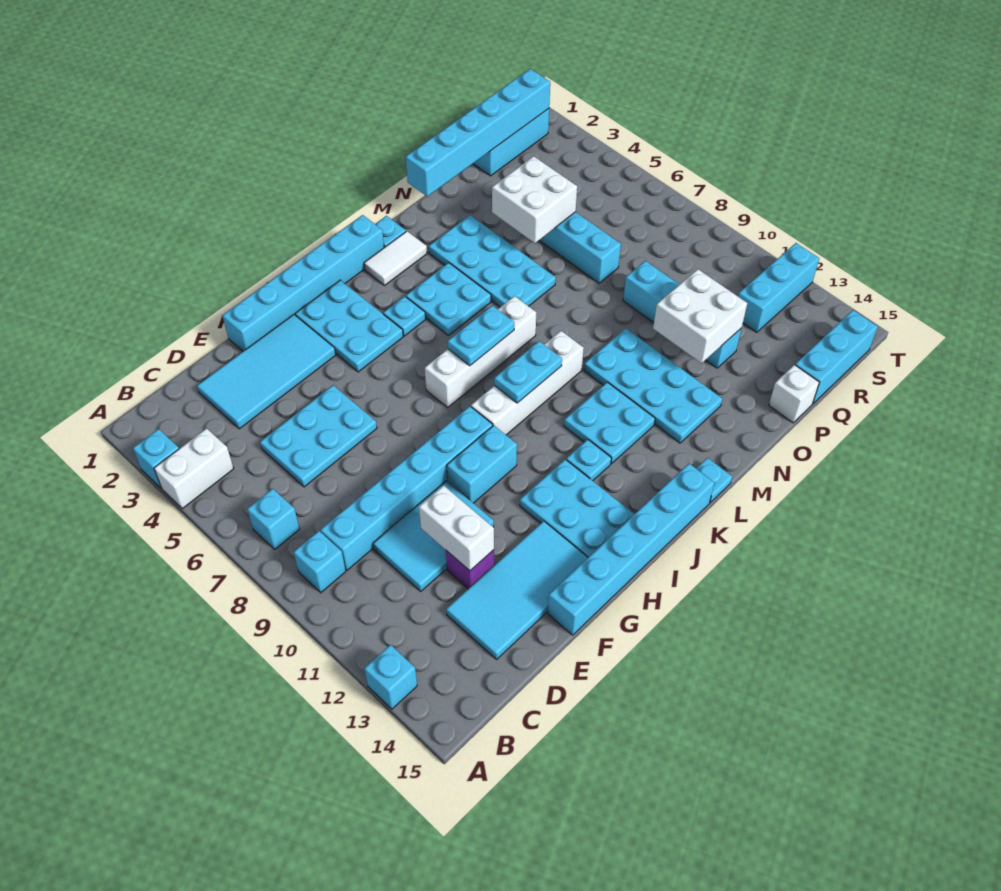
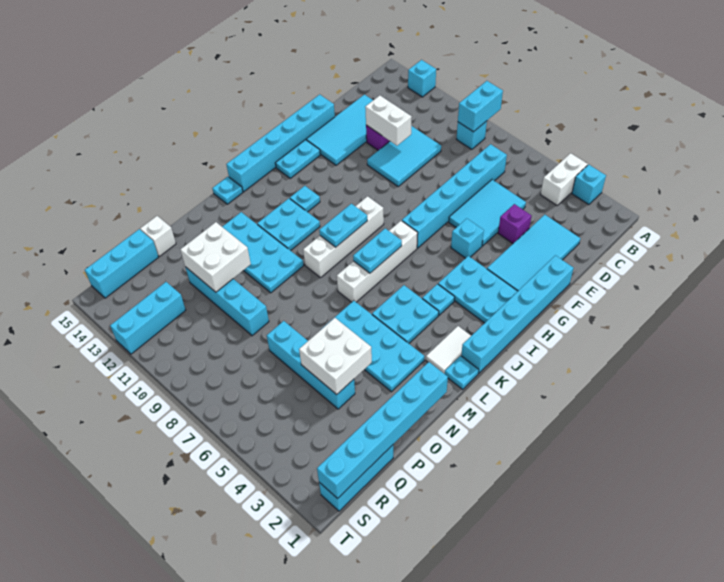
cyan 1x1 brick [247,489,299,549] -> cyan 1x1 brick moved to [451,219,484,258]
cyan 1x6 brick [320,406,493,570] -> cyan 1x6 brick moved to [402,144,507,248]
cyan 2x3 plate [260,385,377,487] -> cyan 2x3 tile [449,180,526,246]
none -> purple 1x1 brick [498,204,532,243]
cyan 1x2 brick [447,425,517,503] -> cyan 1x2 brick moved to [458,81,503,132]
cyan 2x3 plate [520,459,634,557] -> cyan 1x2 plate [275,140,320,178]

